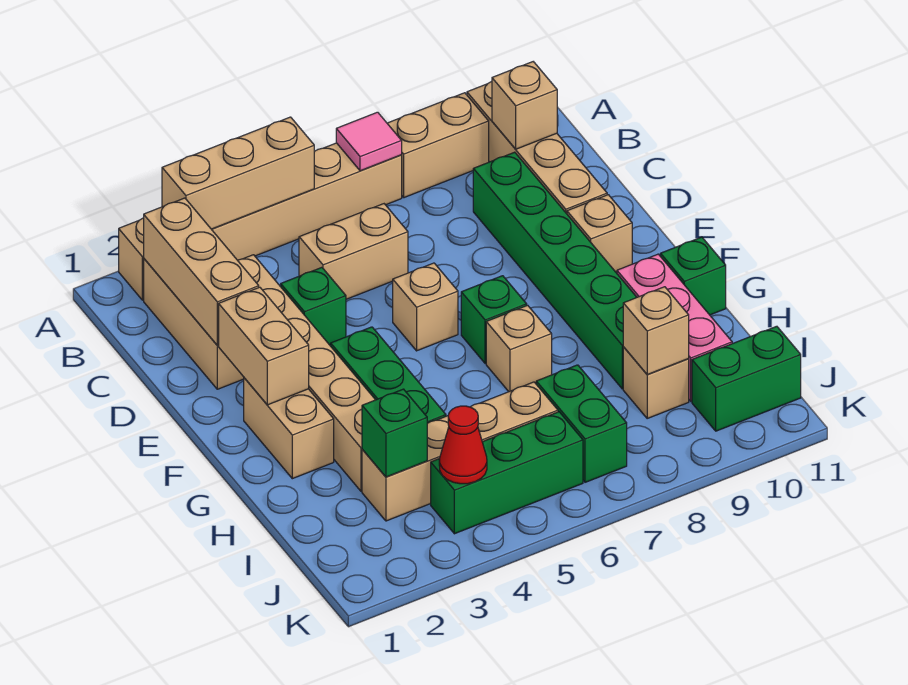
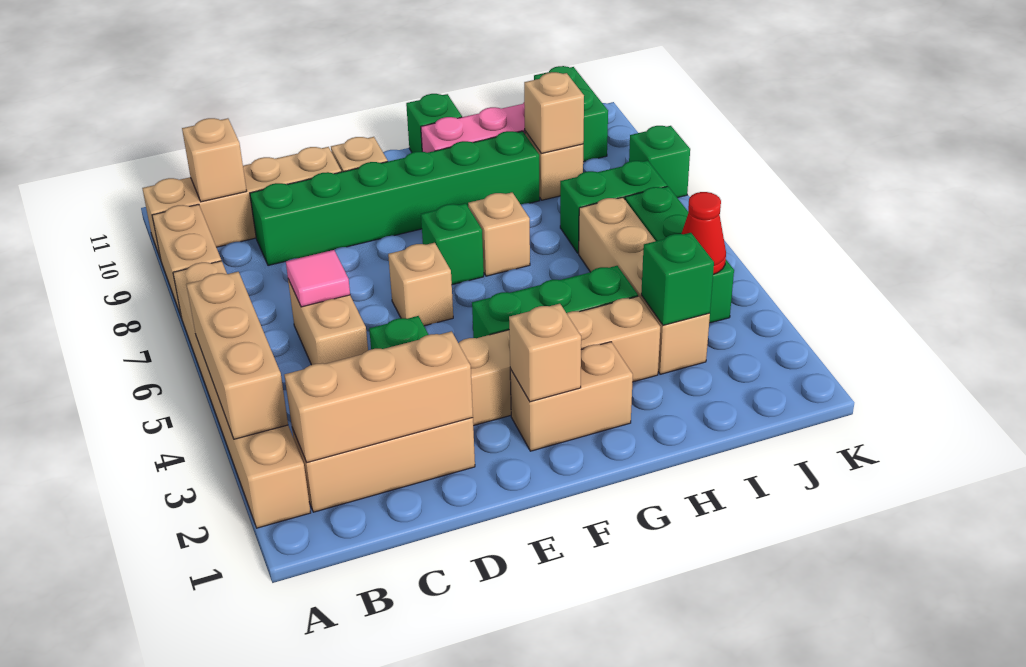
pink 1x1 tile [336,112,402,171] -> pink 1x1 tile moved to [286,250,350,307]
tan 1x2 brick [219,287,309,405] -> tan 1x1 brick [509,304,581,402]
none -> green 1x1 brick [629,126,690,198]

